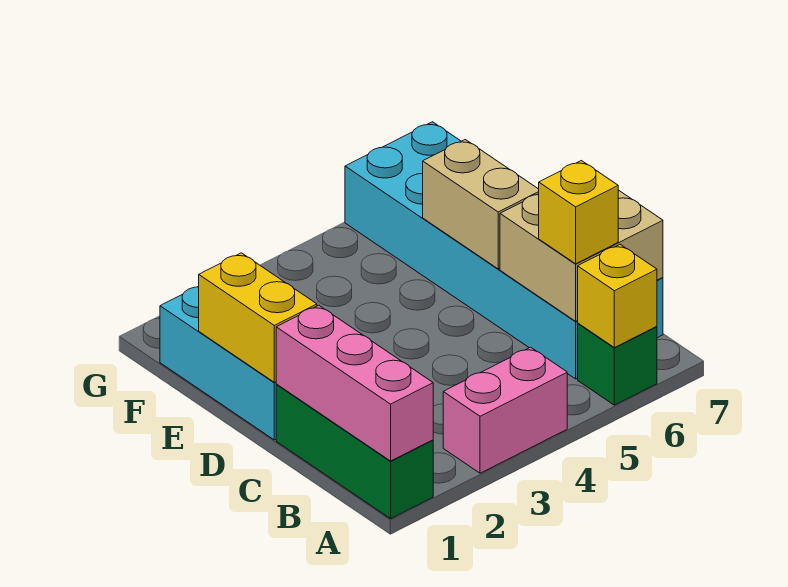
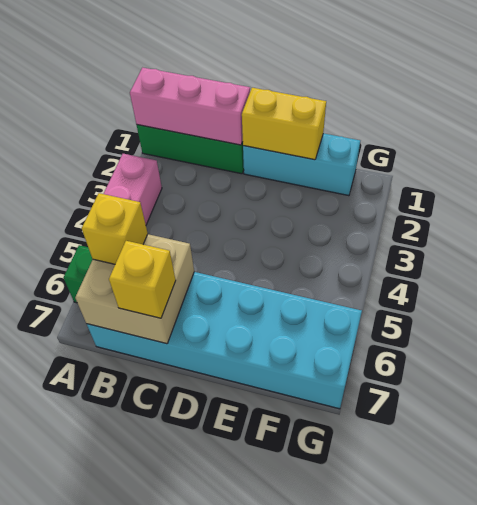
yellow 1x1 brick [578,244,657,348] -> yellow 1x1 brick moved to [109,241,176,318]
tan 1x2 brick [423,140,539,269] -> none

